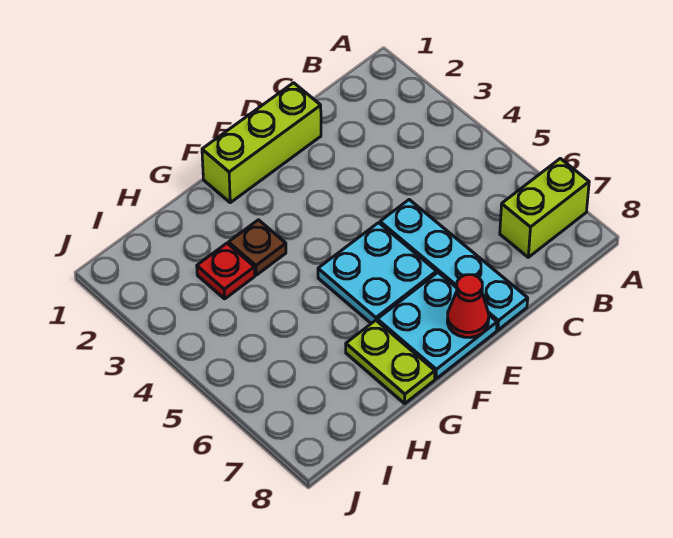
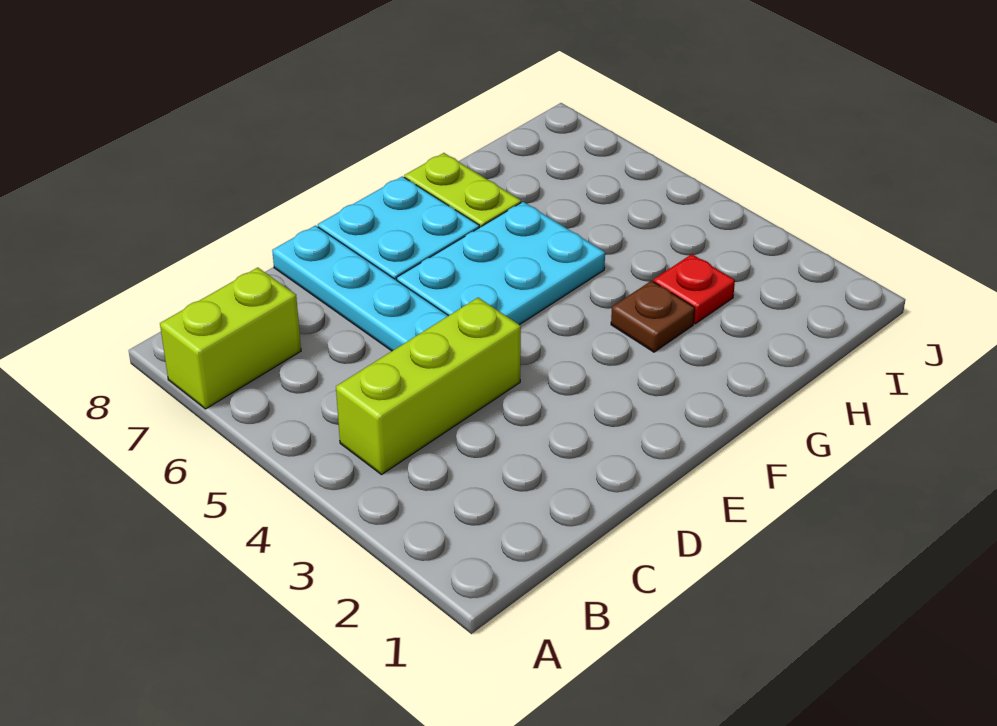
lime 1x3 brick [202,83,321,203] -> lime 1x3 brick moved to [336,298,521,475]
cyan 2x2 plate [318,223,436,323] -> cyan 2x3 plate [397,202,605,325]
red 1x1 cone [447,275,489,337] -> none

